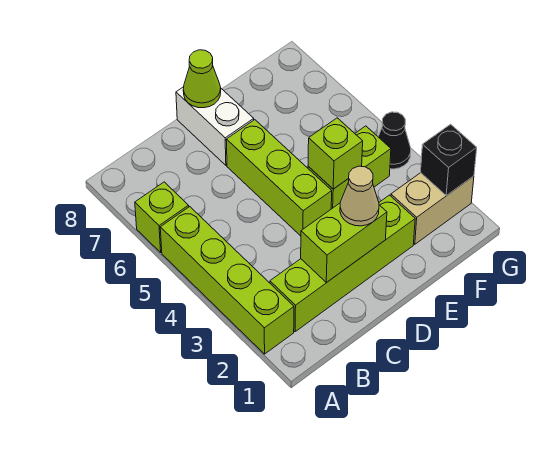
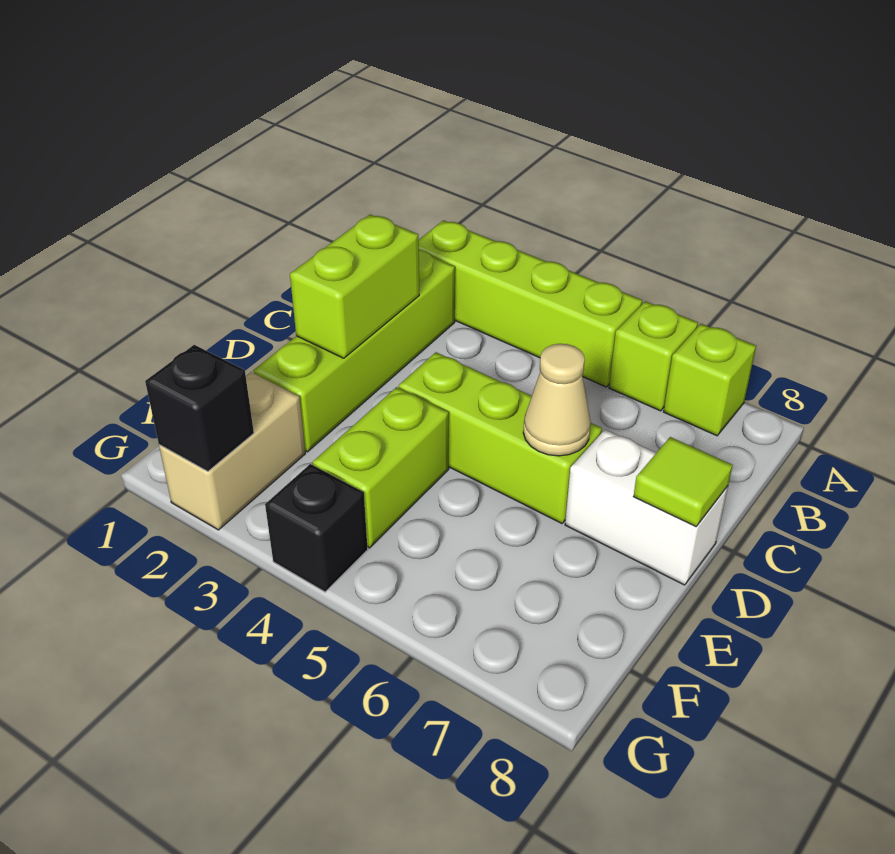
tan 1x1 cone [340,166,379,226] -> tan 1x1 cone moved to [523,344,591,456]
lime 1x1 cone [183,50,221,108] -> lime 1x1 tile [634,437,733,526]
lime 1x1 brick [308,118,363,189] -> lime 1x1 brick moved to [664,324,756,436]
black 1x1 cone [378,112,411,169] -> black 1x1 brick [265,464,368,592]

